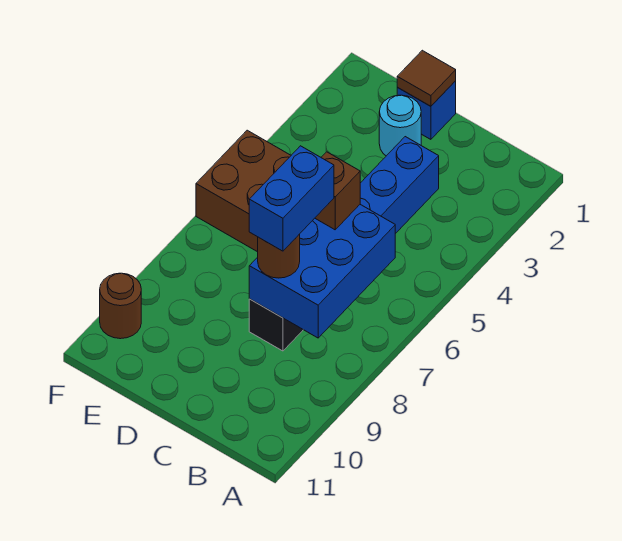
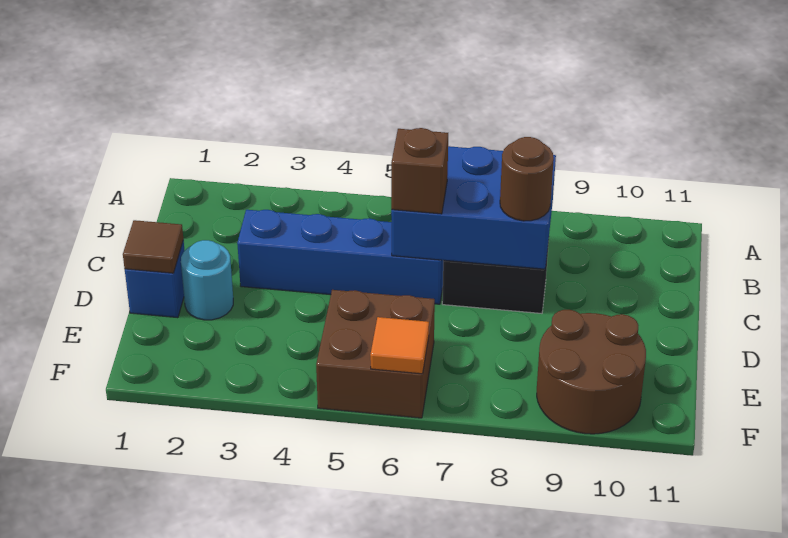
blue 1x2 brick [249,146,334,251] -> none
none -> orange 1x1 tile [370,317,429,374]
brown 1x1 round brick [100,273,141,339] -> brown 2x2 round brick [537,310,646,434]

